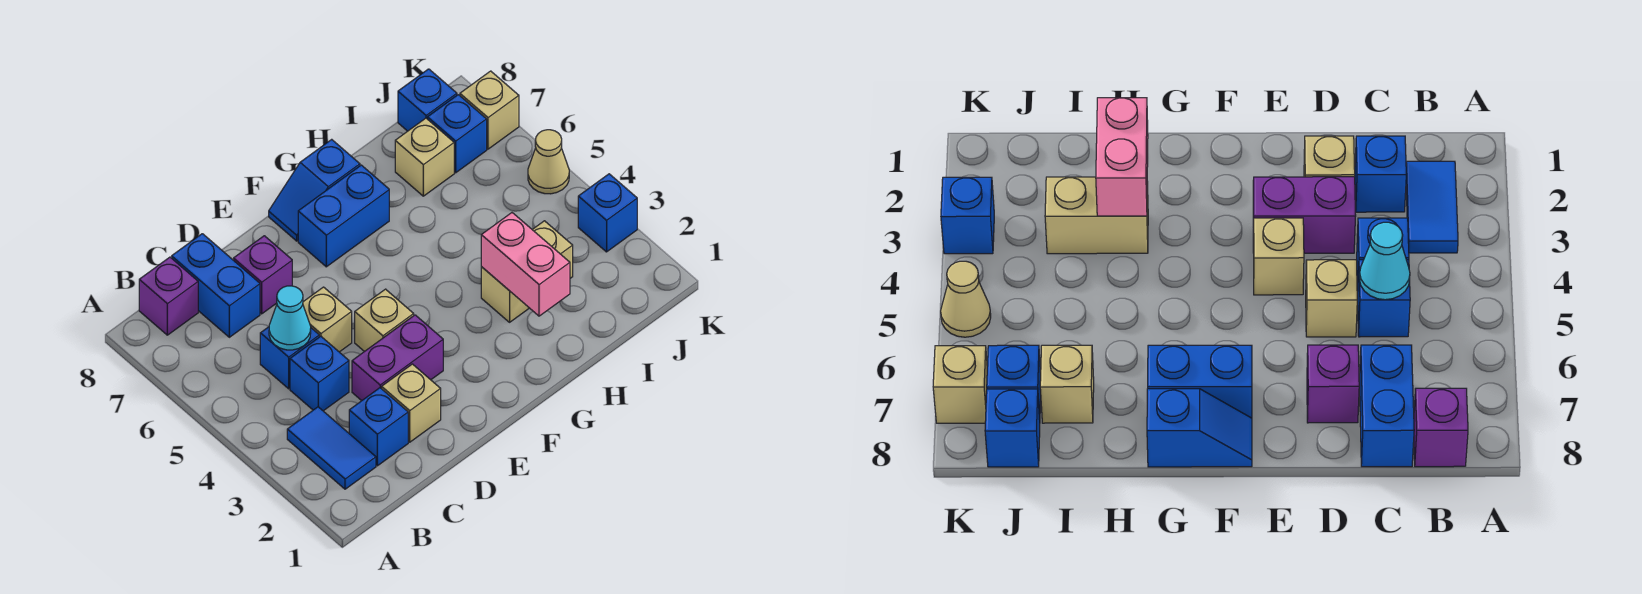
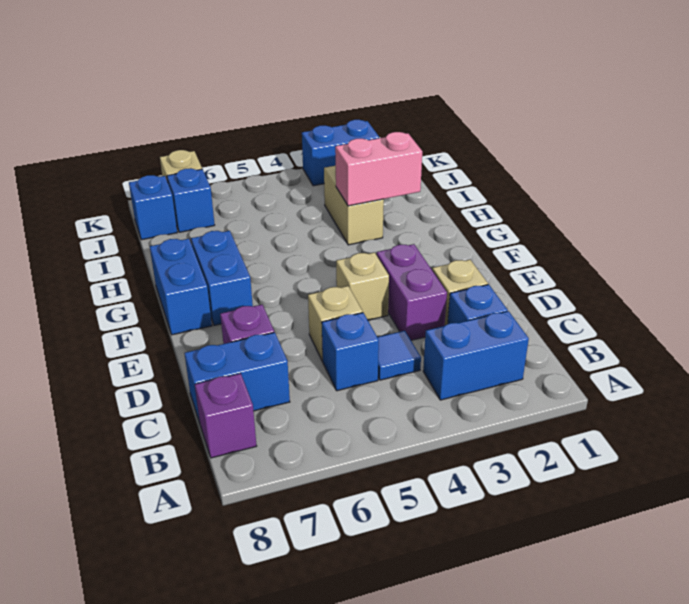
blue 1x2 tile [287,407,376,489] -> blue 1x2 brick [423,311,529,400]
blue 1x1 brick [290,336,349,411] -> blue 1x1 tile [377,331,421,380]
cyan 1x1 cone [269,286,311,350] -> none
blue 1x2 slope [269,139,360,241] -> blue 1x2 brick [150,239,212,335]
tan 1x1 brick [395,118,454,196] -> none
blue 1x1 brick [578,174,637,252] -> blue 1x2 brick [302,120,379,186]
tan 1x1 cone [528,130,569,194] -> none

